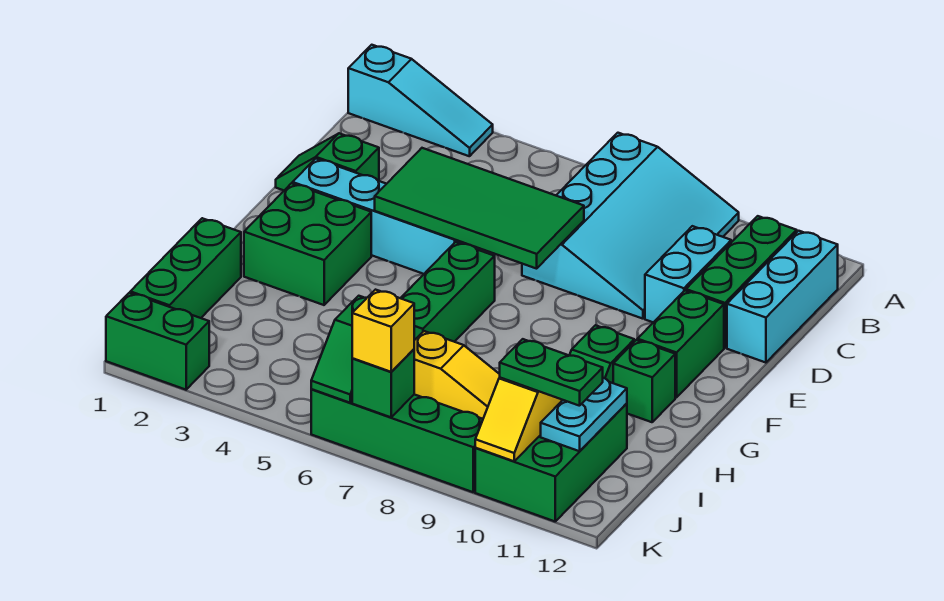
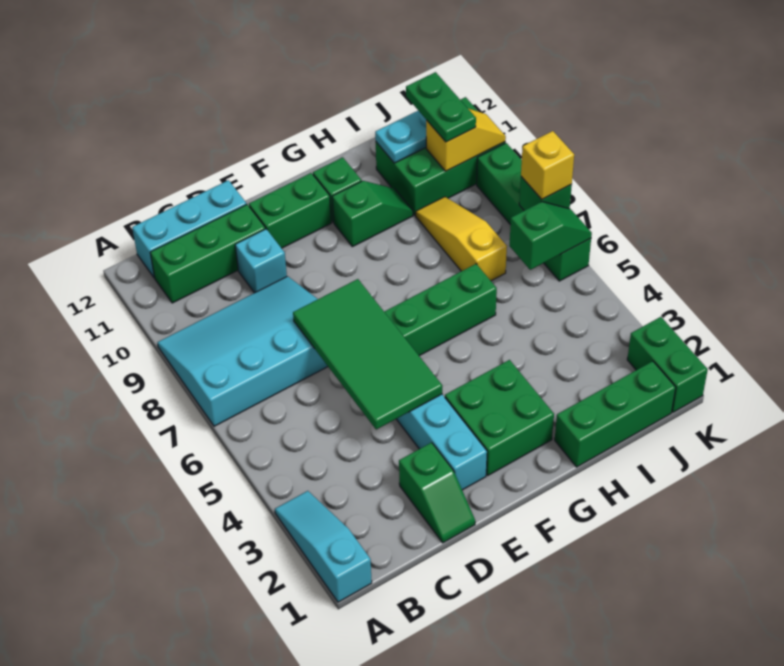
cyan 1x2 brick [645,226,731,322] -> cyan 1x1 brick [235,229,287,293]

